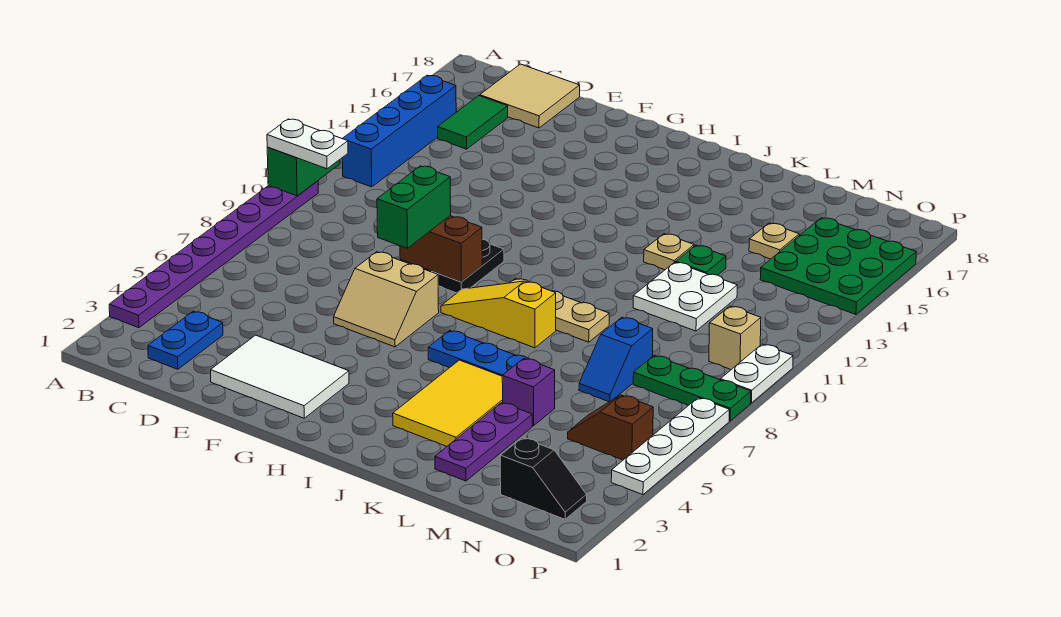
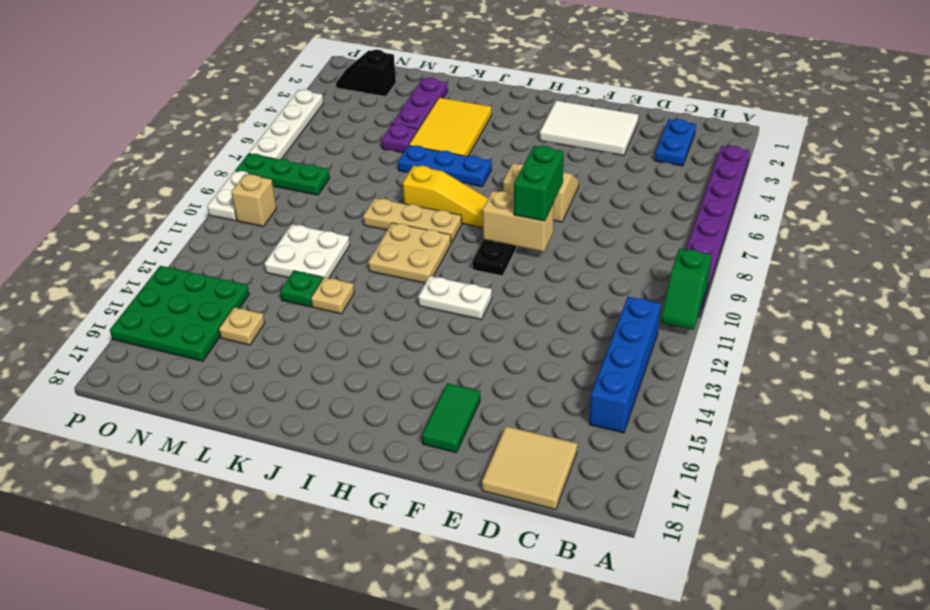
white 1x2 plate [267,119,348,169] -> white 1x2 plate moved to [418,276,492,319]
green 1x2 tile [438,96,508,149] -> green 1x2 tile moved to [422,383,480,453]
brown 1x2 brick [400,216,482,282] -> tan 1x2 brick [482,191,554,252]
none -> tan 2x2 plate [368,223,451,283]
purple 1x1 brick [502,358,555,426] -> purple 1x1 plate [381,124,418,153]
blue 1x2 slope [579,317,653,402] -> none
brown 1x2 slope [568,395,653,460] -> none

